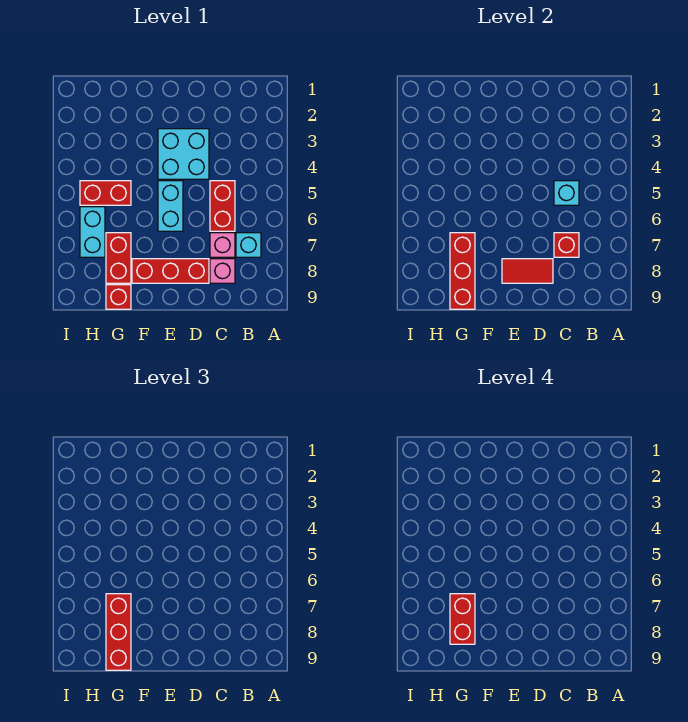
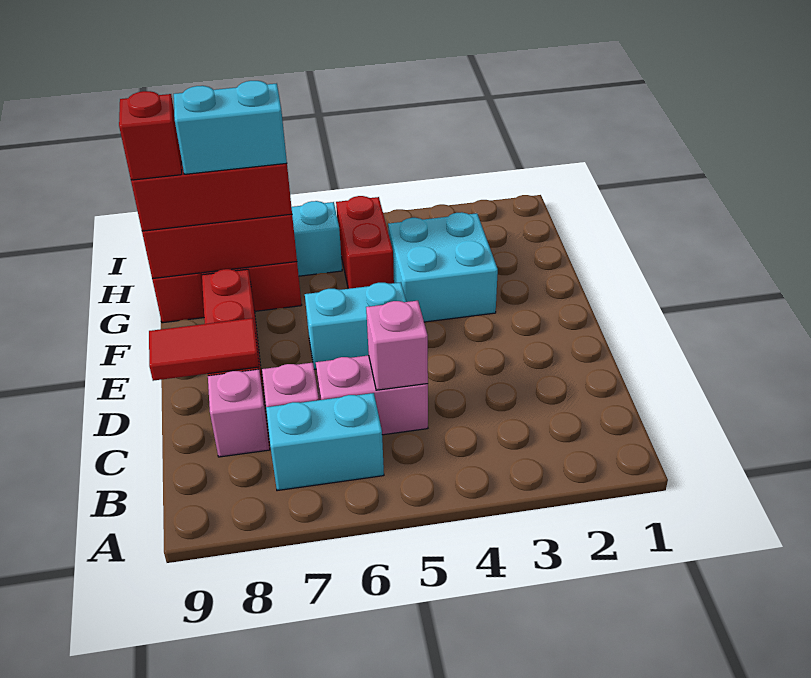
cyan 1x1 brick [236,233,261,257] -> cyan 1x2 brick [266,393,384,491]
red 1x2 brick [210,181,235,231] -> pink 1x2 brick [316,355,428,435]
cyan 1x1 brick [554,181,579,205] -> pink 1x1 brick [366,301,428,390]
red 1x1 brick [554,233,579,257] -> red 1x1 brick moved to [119,91,182,180]
cyan 2x2 brick [158,129,209,179] -> cyan 2x2 brick moved to [388,212,498,322]
red 1x2 tile [502,259,553,283] -> red 1x2 tile turned to [149,318,259,381]
red 1x2 brick [450,594,475,644] -> cyan 1x2 brick [174,81,287,174]

